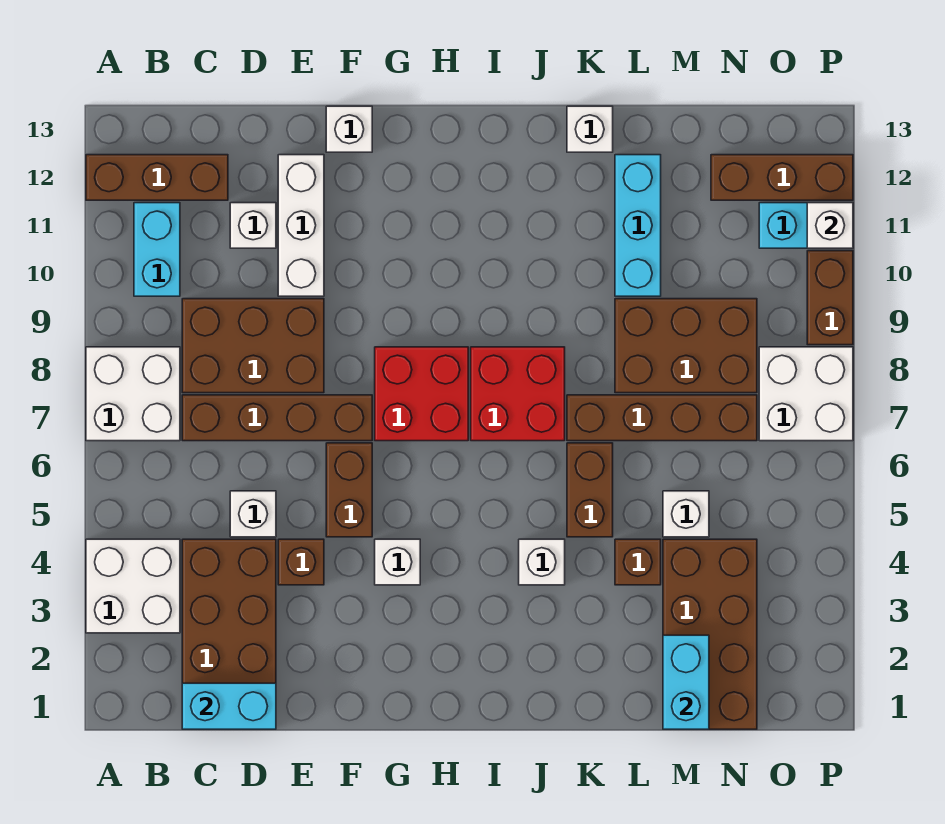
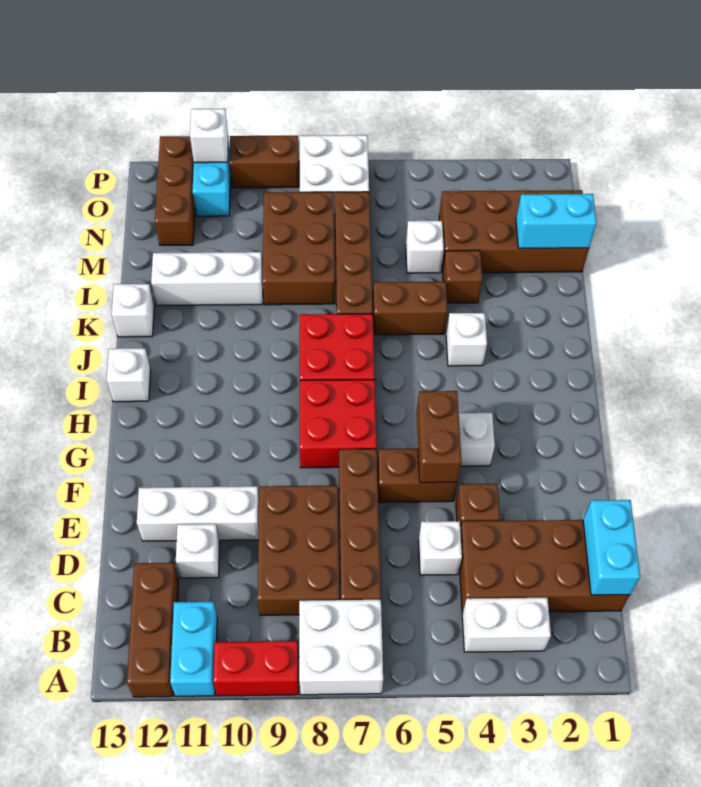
white 2x2 brick [86,539,180,633] -> white 1x2 brick [462,598,551,652]
none -> red 1x2 brick [213,641,299,696]
cyan 1x2 brick [134,203,180,296] -> cyan 1x2 brick turned to [170,602,217,696]
none -> brown 1x2 brick [416,391,462,483]
white 1x1 brick [326,106,372,152] -> white 1x1 brick moved to [107,348,151,402]
cyan 1x3 brick [615,155,661,296] -> white 1x3 brick [151,252,263,306]

